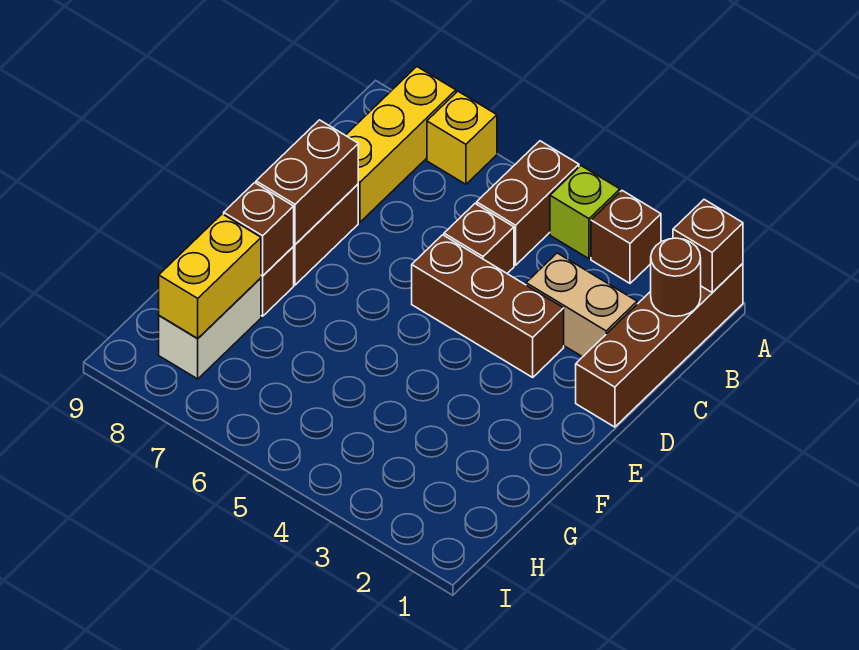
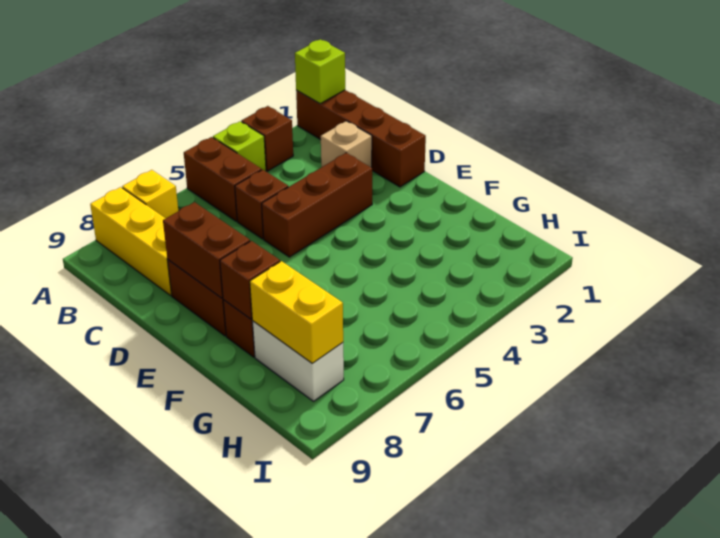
brown 1x1 brick [673,200,743,292] -> lime 1x1 brick [295,39,345,104]
brown 1x1 round brick [651,238,701,316] -> none
tan 1x2 brick [526,253,637,357] -> tan 1x1 brick [321,121,372,168]

